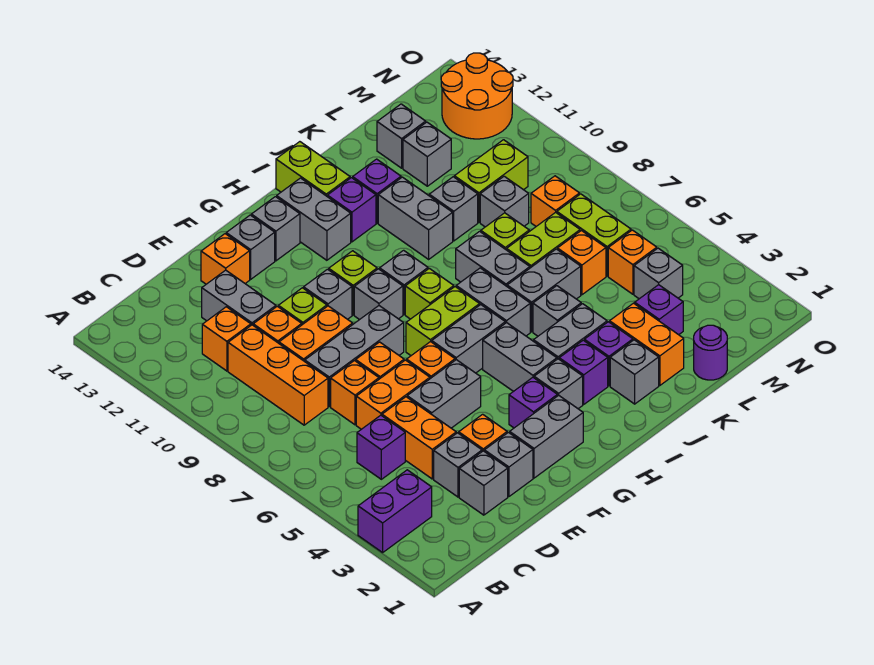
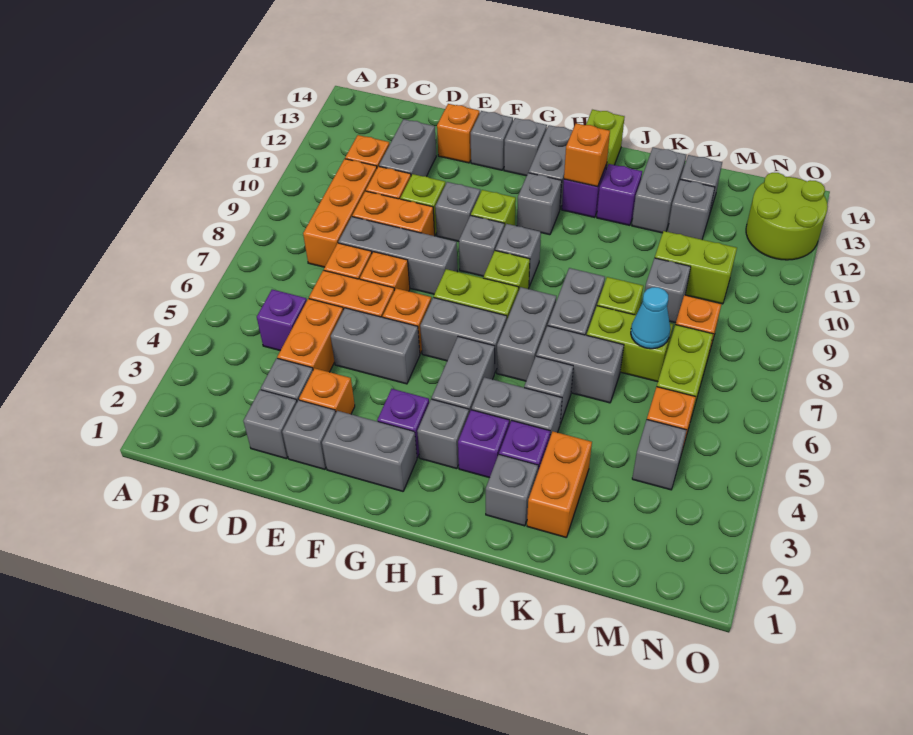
purple 1x2 brick [358,470,432,552] -> none
grey 1x2 brick [378,177,453,259] -> grey 1x2 brick moved to [632,147,686,233]
grey 1x1 brick [429,177,478,241] -> grey 1x1 brick moved to [517,173,562,235]
purple 1x1 round brick [694,325,727,380] -> none
purple 1x1 brick [635,285,683,335] -> none
orange 1x1 brick [557,231,606,295] -> orange 1x1 brick moved to [564,123,610,187]
none -> cyan 1x1 cone [631,287,670,349]
orange 2x2 round brick [441,53,513,139] -> lime 2x2 round brick [746,173,828,260]

